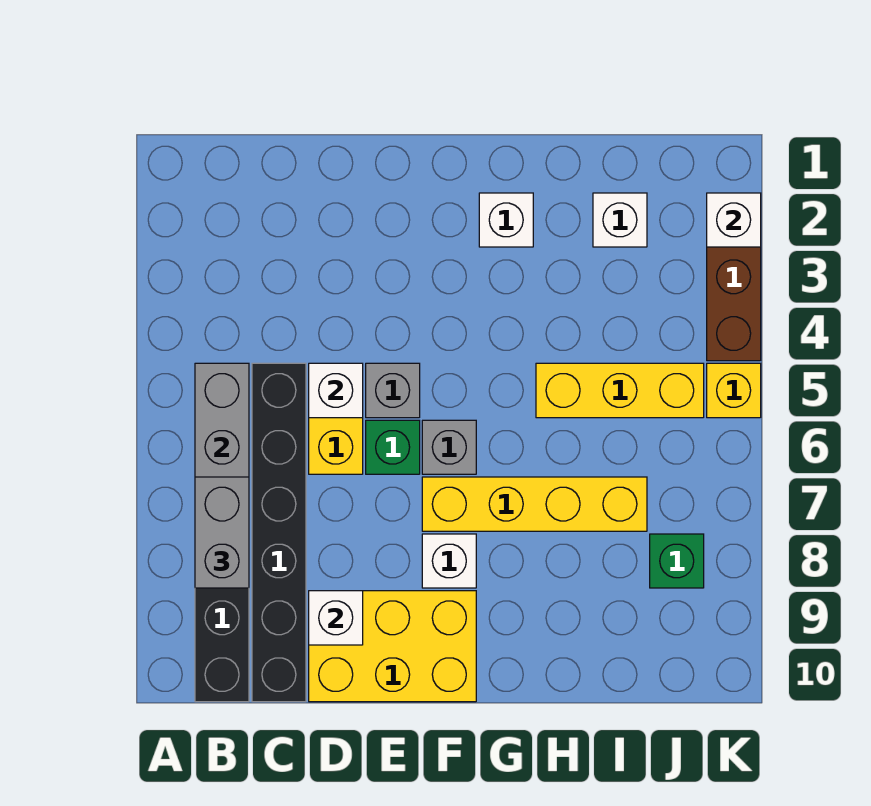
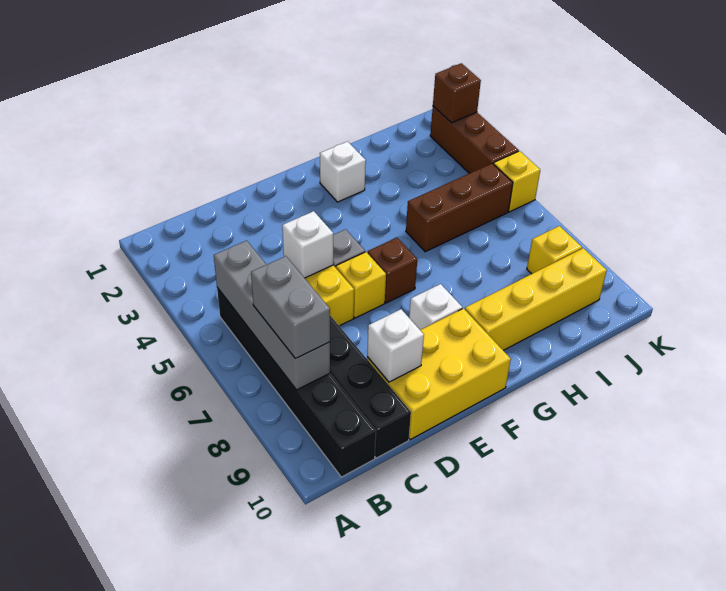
green 1x1 brick [366,420,420,474] -> yellow 1x1 brick [336,252,386,318]
grey 1x1 brick [422,420,476,474] -> brown 1x1 brick [368,238,417,303]
yellow 1x4 brick [422,477,647,531] -> yellow 1x4 brick moved to [465,248,607,350]
yellow 1x3 brick [536,363,704,418] -> brown 1x3 brick [406,163,513,252]
white 1x1 brick [593,193,647,247] -> none
green 1x1 brick [650,534,704,588] -> yellow 1x1 brick [527,226,582,274]
white 1x1 brick [707,193,761,247] -> brown 1x1 brick [433,63,481,123]

